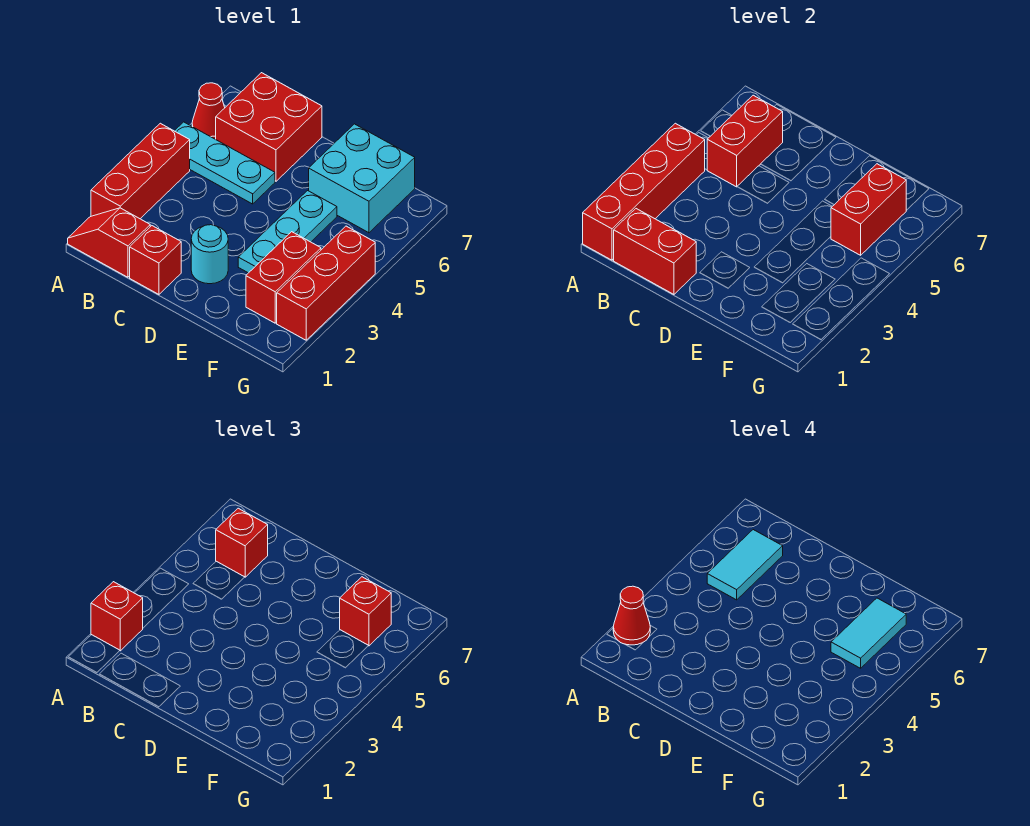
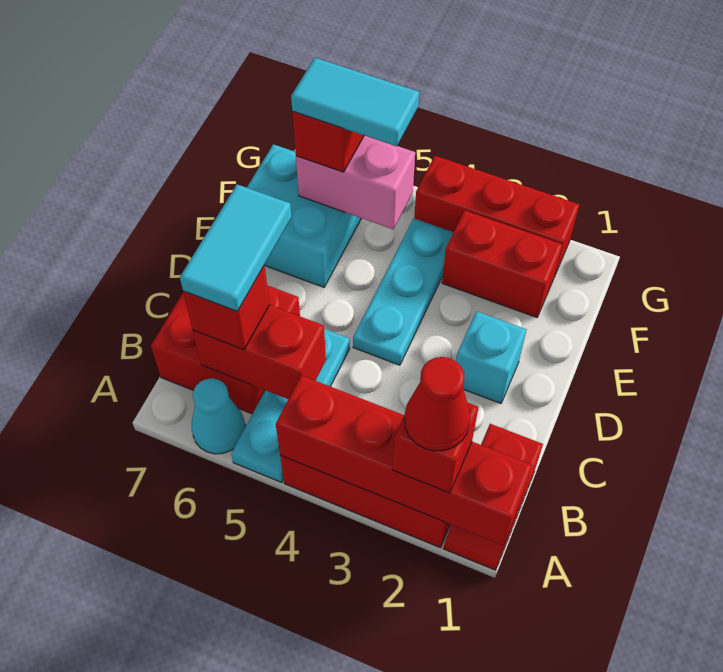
red 1x1 cone [192,83,225,139] -> cyan 1x1 cone [192,378,245,454]
red 1x2 brick [613,209,696,294] -> none
cyan 1x2 tile [707,530,783,600] -> cyan 1x2 tile turned to [180,184,291,311]
red 1x1 brick [130,226,181,294] -> none
cyan 1x1 round brick [191,225,228,284] -> cyan 1x1 brick [456,311,526,404]
cyan 1x3 plate [238,191,337,273] -> cyan 1x3 plate turned to [353,218,453,365]
red 1x2 brick [831,164,906,255] -> pink 1x2 brick [296,136,415,230]

